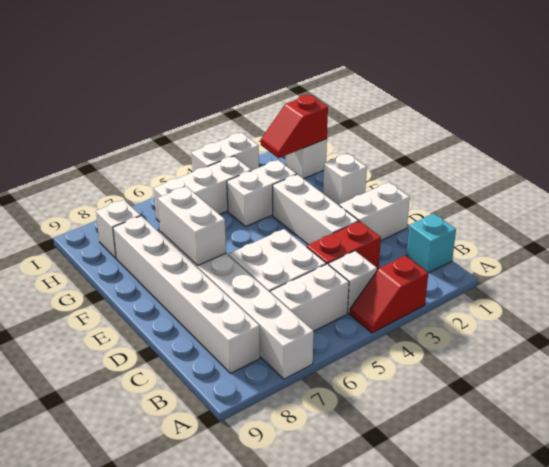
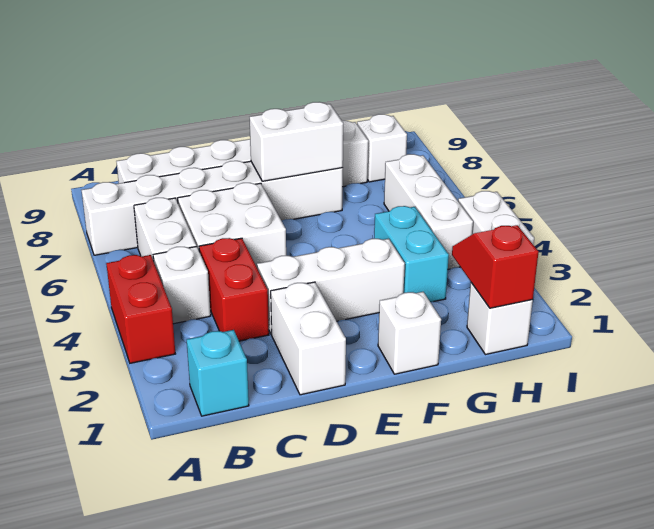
red 1x2 slope [350,255,428,333] -> red 1x2 brick [106,255,175,363]
white 1x2 brick [227,160,296,227] -> cyan 1x2 brick [374,206,449,302]

